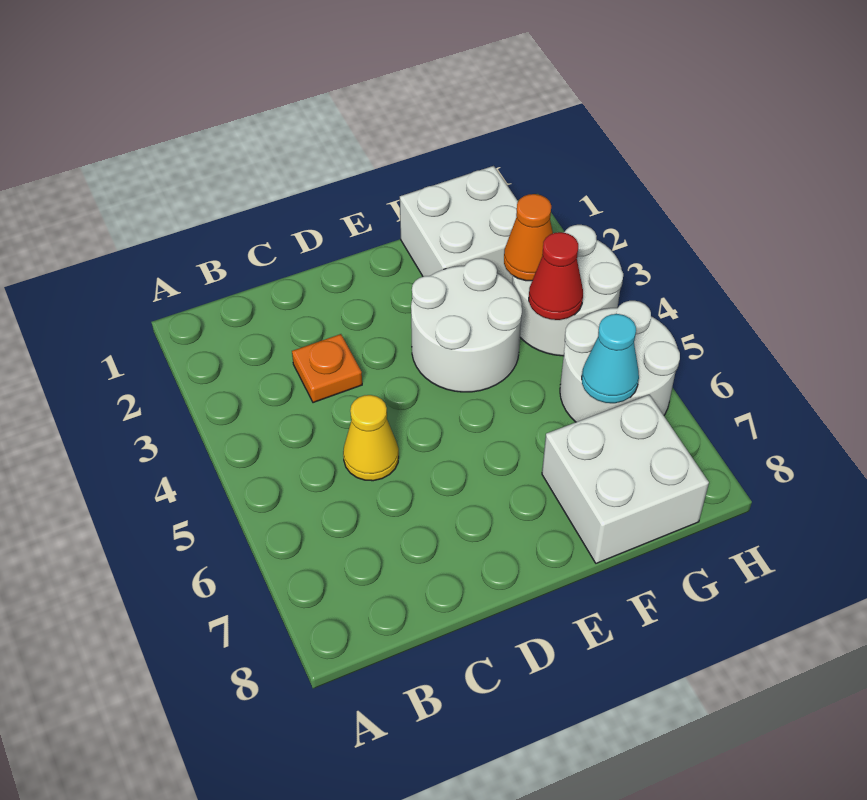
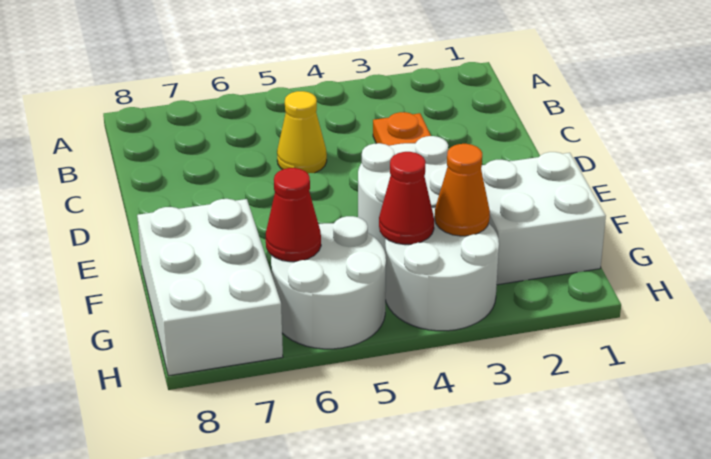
white 2x2 brick [542,395,709,563] -> white 2x3 brick [137,199,283,376]
cyan 1x1 cone [582,314,639,403] -> red 1x1 cone [266,168,321,262]

